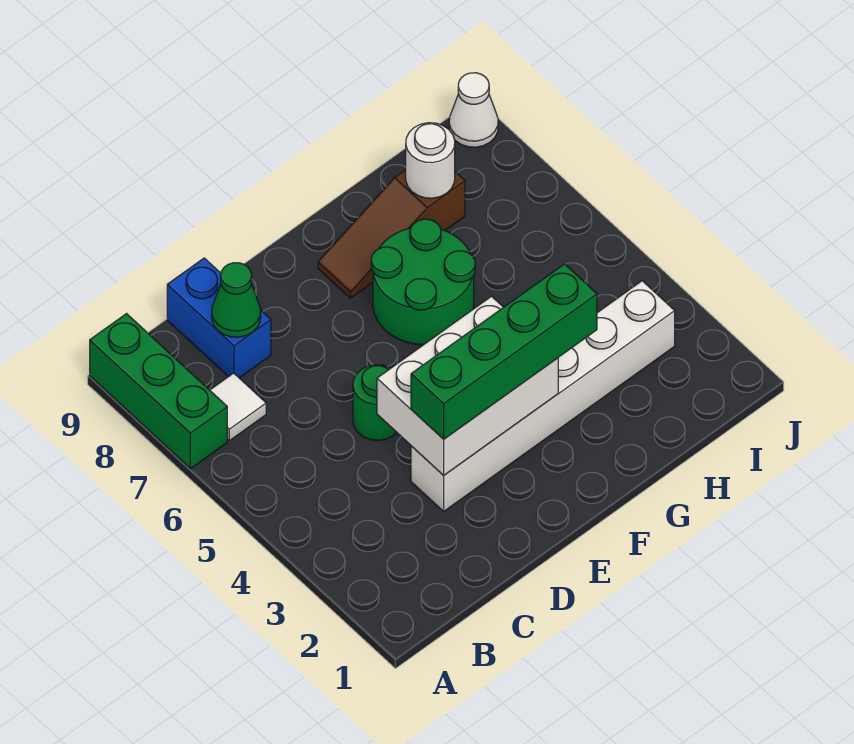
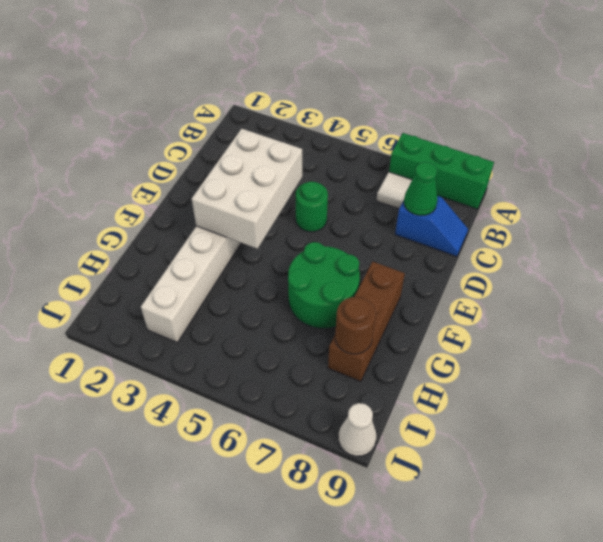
blue 1x2 brick [167,258,271,378] -> blue 1x2 slope [395,196,468,257]
green 1x4 brick [411,264,597,439] -> none
brown 1x3 slope [318,170,465,298] -> brown 1x3 brick [328,262,405,382]
white 1x1 round brick [406,123,455,198] -> brown 1x1 round brick [335,297,376,354]

